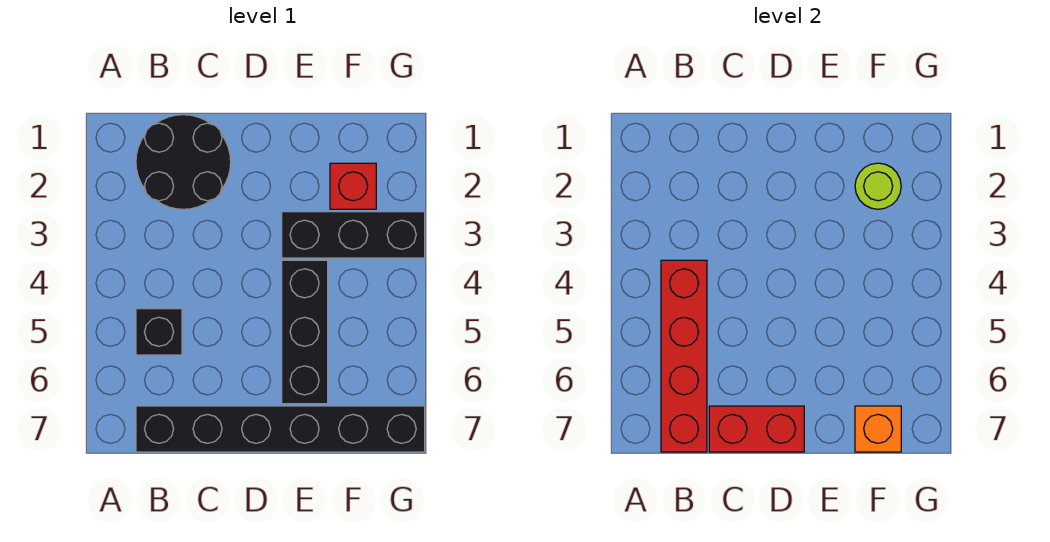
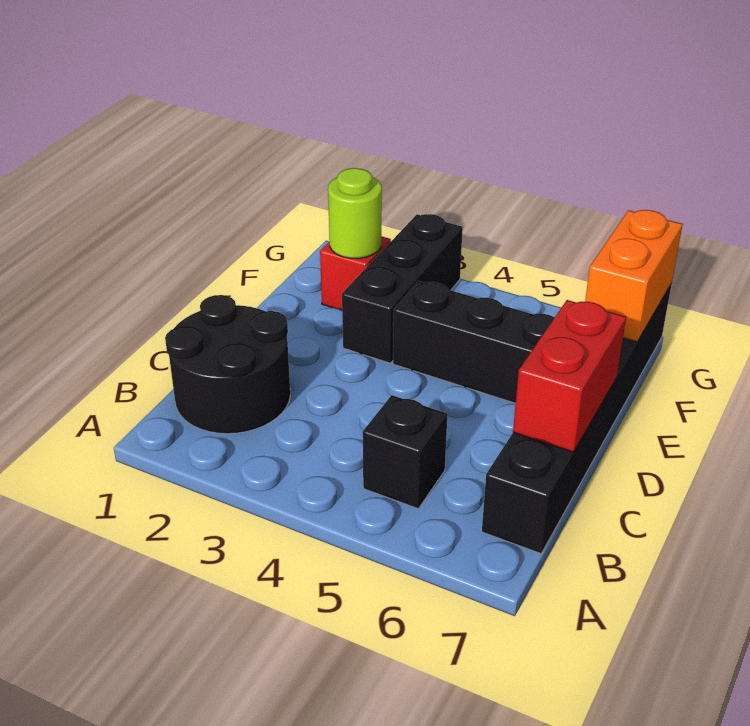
red 1x4 brick [661,260,707,452] -> none
orange 1x1 brick [855,406,901,452] -> orange 1x2 brick [585,210,683,342]

